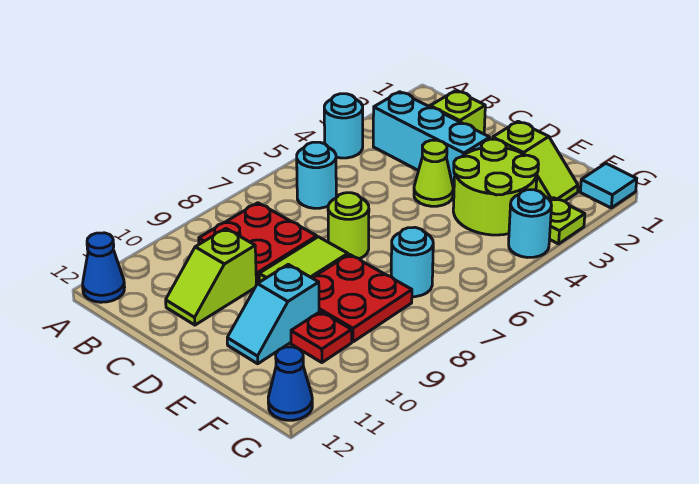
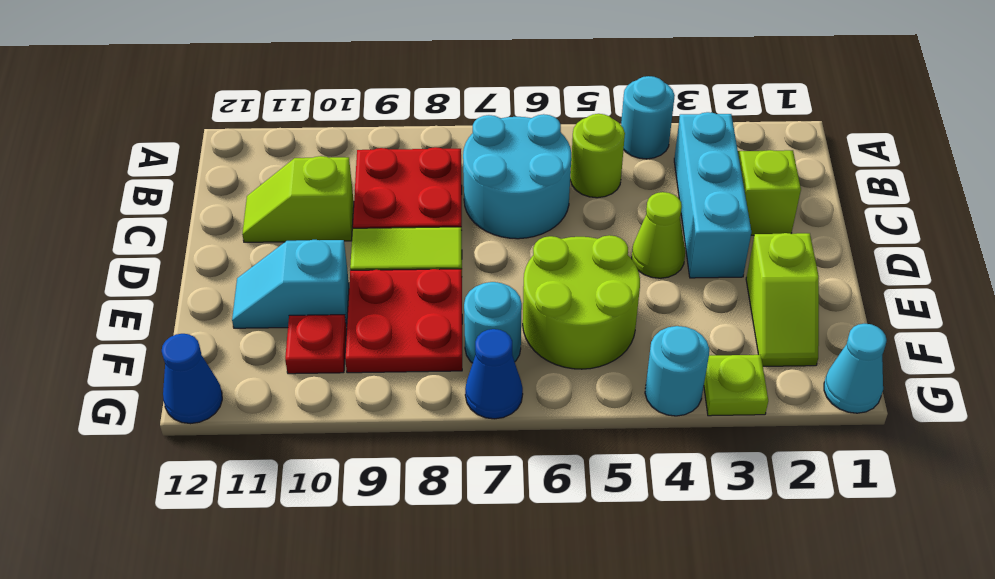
blue 1x1 cone [83,233,125,302] -> blue 1x1 cone moved to [465,329,523,419]
cyan 1x1 round brick [297,142,336,208] -> cyan 2x2 round brick [463,114,571,239]
lime 1x1 round brick [328,193,369,259] -> lime 1x1 round brick moved to [570,114,625,198]
lime 2x2 round brick [453,139,539,235] -> lime 2x2 round brick moved to [523,235,640,369]
cyan 1x1 tile [580,163,637,208] -> cyan 1x1 cone [824,324,887,413]

